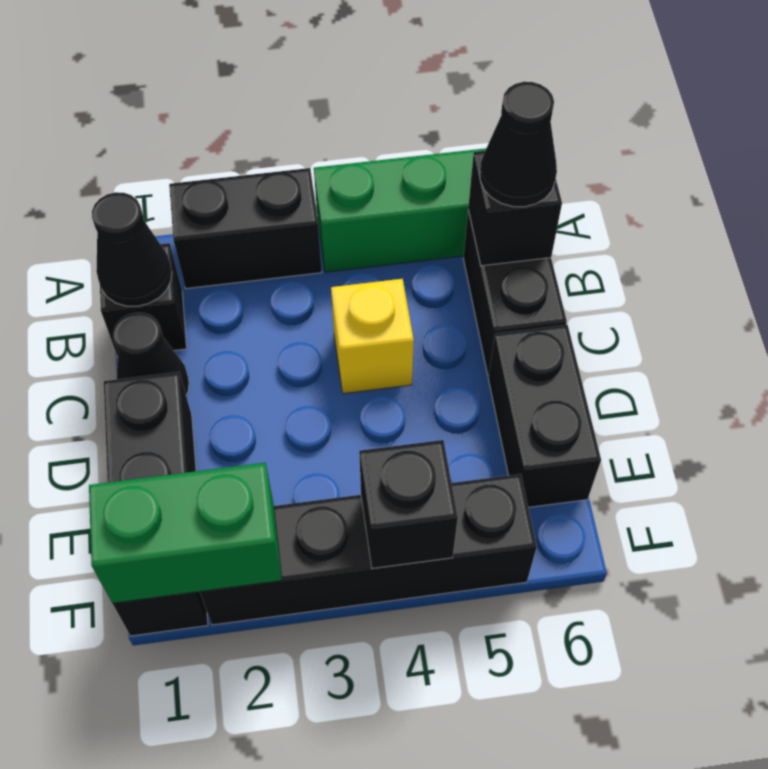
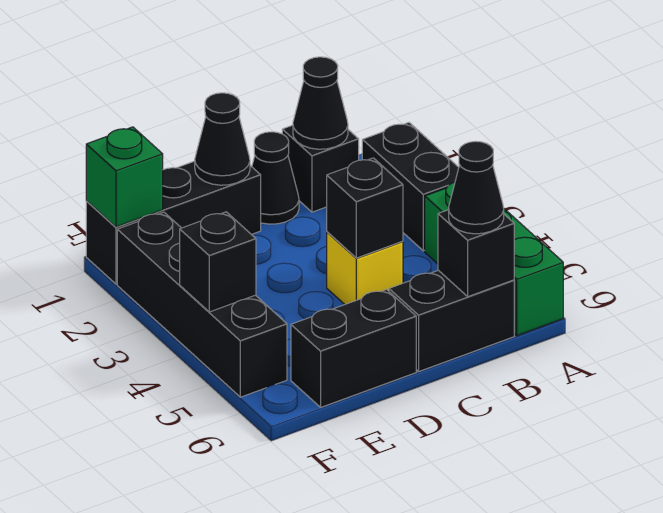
none -> black 1x1 brick [327,158,403,258]
none -> black 1x1 cone [195,93,250,185]
green 1x2 brick [89,463,282,603] -> green 1x1 brick [86,127,163,227]

